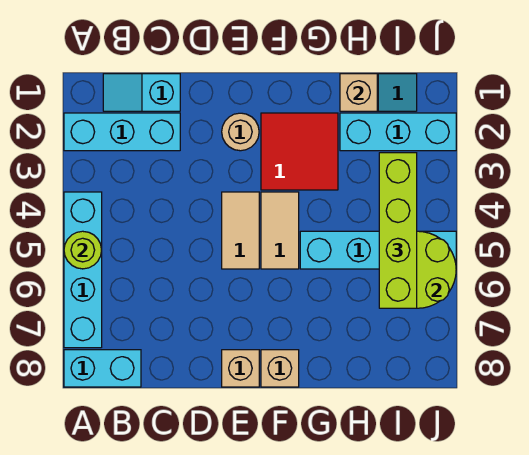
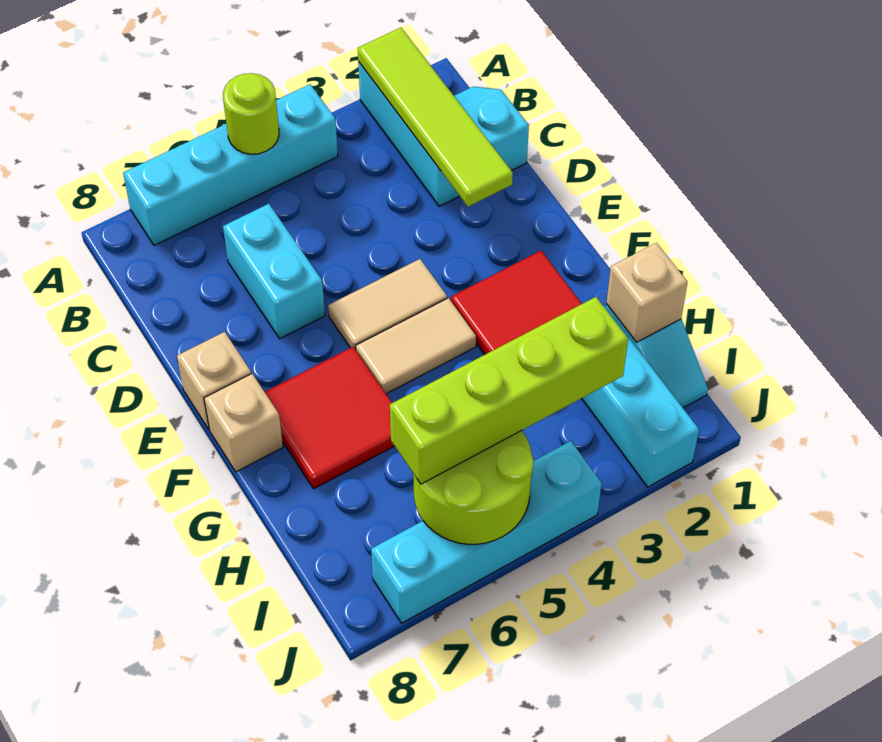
none -> lime 1x4 tile [358,28,513,207]
cyan 1x2 brick [64,350,141,387] -> cyan 1x2 brick moved to [223,204,325,339]
tan 1x1 round brick [222,113,259,151] -> none
none -> red 2x2 tile [265,347,394,489]
cyan 1x4 brick [300,231,456,269] -> cyan 1x4 brick turned to [371,441,602,623]

